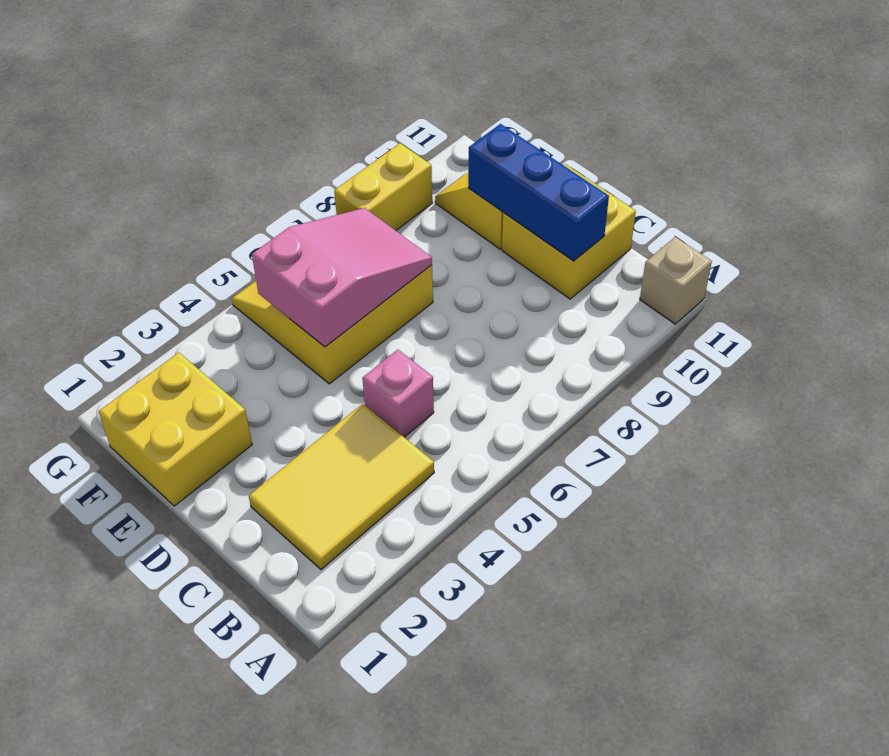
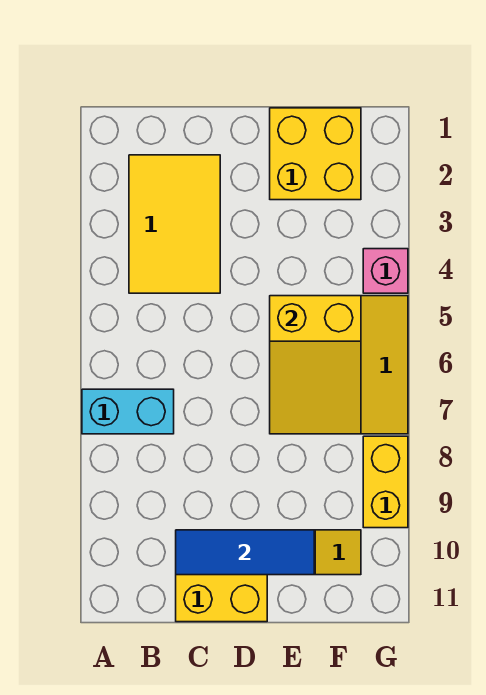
none -> cyan 1x2 brick [82,389,174,434]
tan 1x1 brick [640,237,712,324] -> none
pink 1x1 brick [362,350,434,437] -> pink 1x1 brick moved to [363,249,408,293]
blue 1x3 brick [468,124,609,261] -> blue 1x3 tile [176,530,314,575]
pink 2x3 slope [252,208,432,347] -> yellow 2x3 slope [270,296,361,434]

